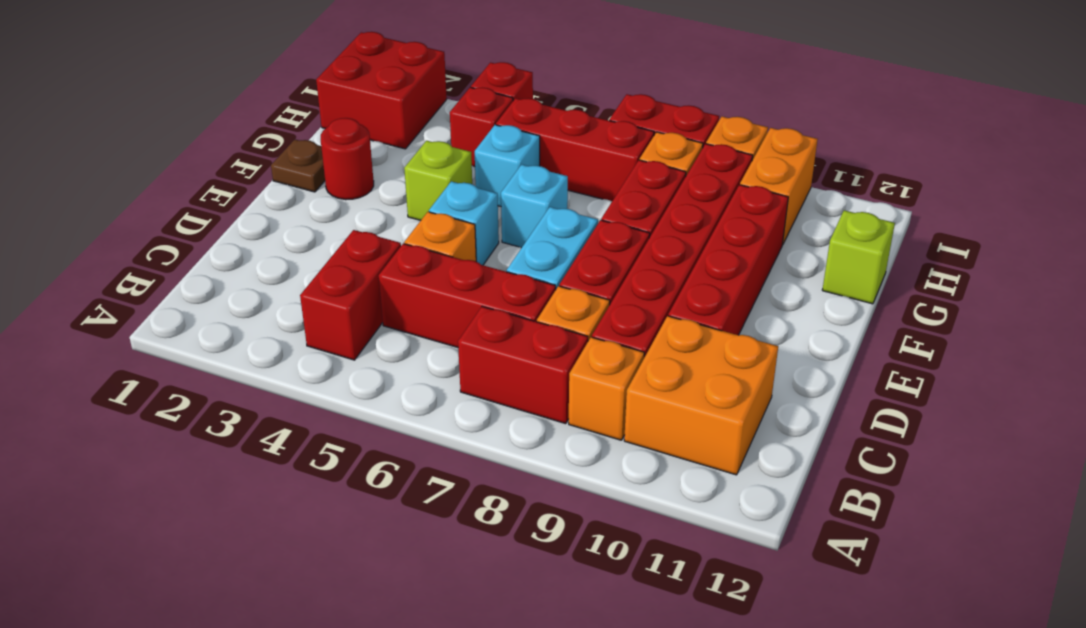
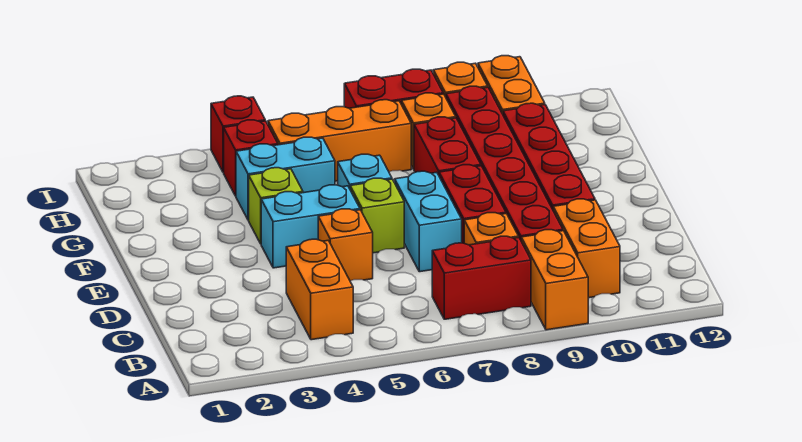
red 1x2 brick [300,230,401,360] -> orange 1x2 brick [286,239,353,340]
orange 1x1 brick [569,337,644,440] -> orange 1x2 brick [521,230,588,330]
orange 2x2 brick [624,316,778,475] -> orange 1x2 brick [553,199,620,298]
red 1x3 brick [379,244,556,347] -> none
cyan 1x1 brick [429,181,499,265] -> cyan 1x2 brick [261,185,360,268]
brown 1x1 plate [271,140,325,192] -> none
red 1x1 round brick [321,118,374,200] -> none
cyan 1x1 brick [475,125,540,207] -> cyan 1x2 brick [236,137,335,220]
lime 1x1 brick [822,210,895,304] -> lime 1x1 brick moved to [350,178,404,253]
red 2x2 brick [316,32,447,149] -> none
red 1x3 brick [496,98,654,201] -> orange 1x3 brick [268,100,411,181]

